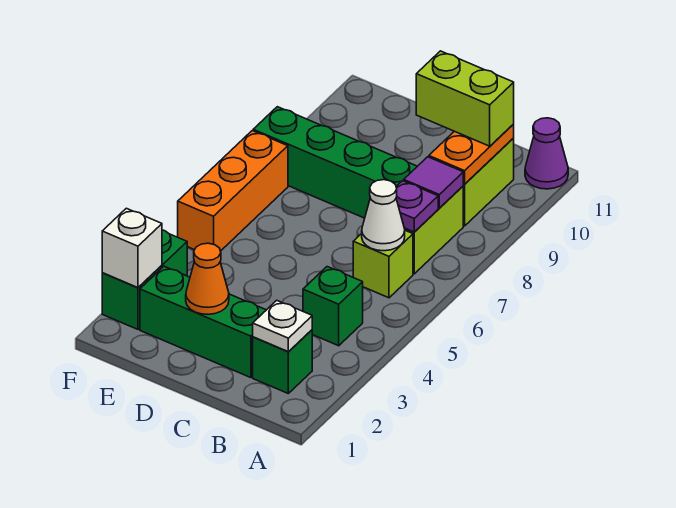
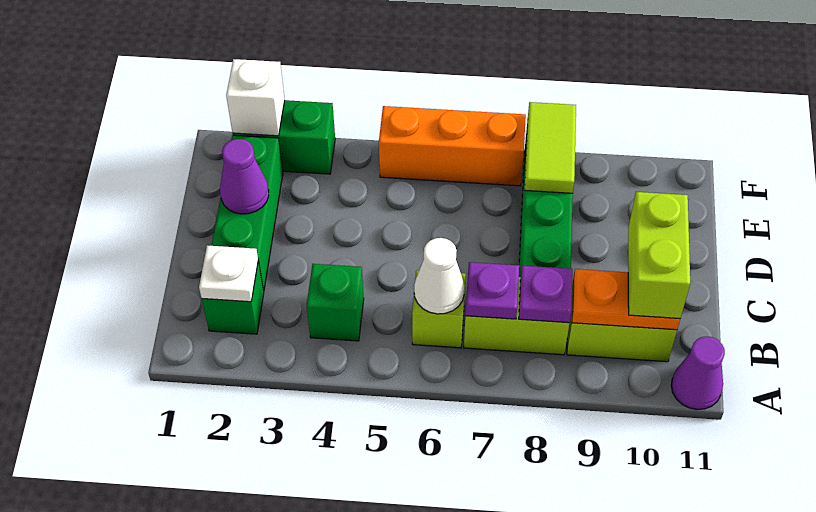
purple 1x1 tile [404,157,463,208] -> purple 1x1 plate [519,266,572,323]
orange 1x1 cone [186,243,229,314] -> purple 1x1 cone [220,139,269,214]
none -> lime 1x2 tile [525,102,576,193]

